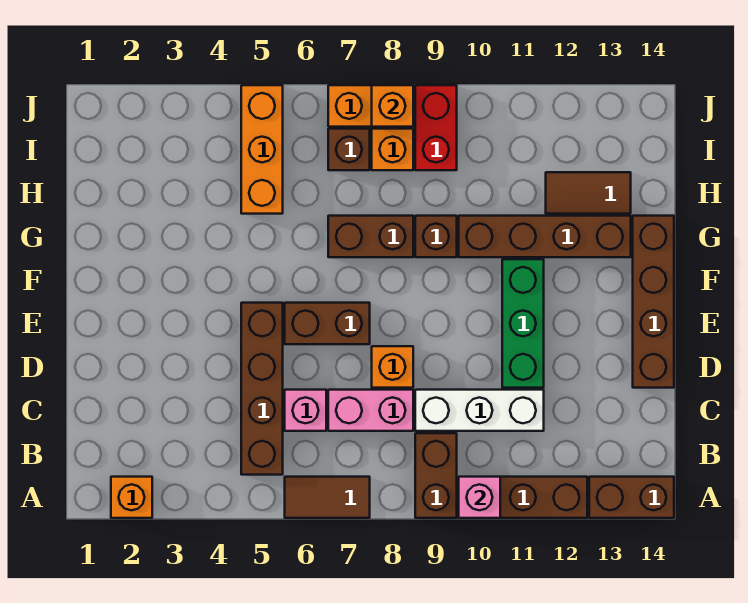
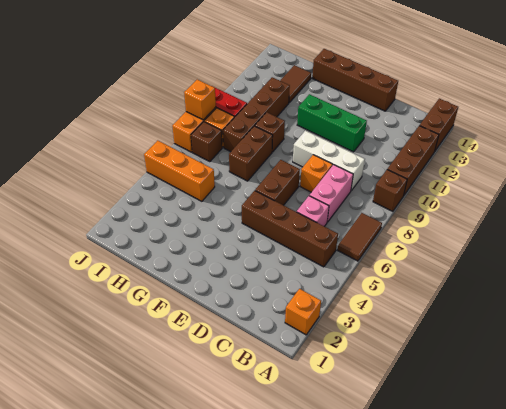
brown 1x2 brick [415,433,457,518] -> brown 1x1 brick [373,170,407,211]
pink 1x1 brick [459,477,500,518] -> none
white 1x3 brick [415,390,544,431] -> white 1x3 brick turned to [293,131,365,191]
brown 1x4 brick [459,216,631,257] -> brown 1x4 brick moved to [223,77,290,152]

